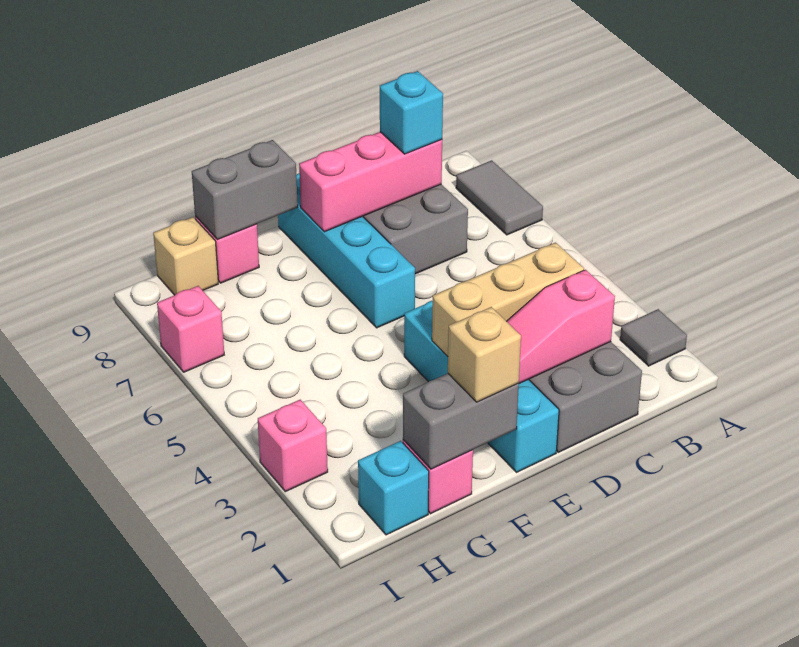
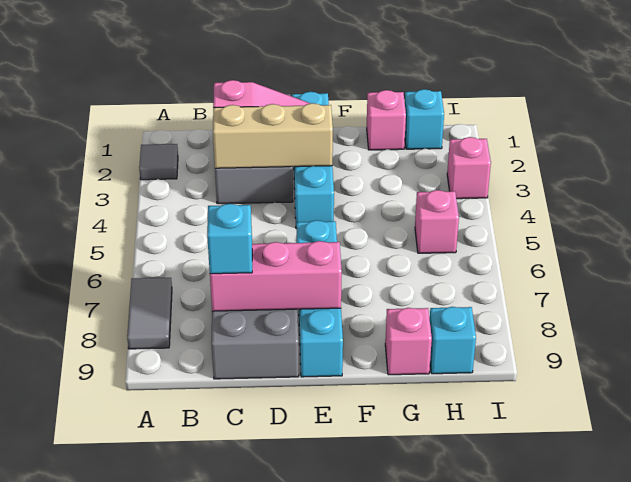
grey 1x2 brick [403,373,519,469] -> none
tan 1x1 brick [448,307,521,402] -> none
grey 1x2 brick [192,140,298,240] -> none
tan 1x1 brick [153,217,218,295] -> cyan 1x1 brick [430,307,476,374]
pink 1x1 brick [157,286,224,372] -> pink 1x1 brick moved to [415,190,459,253]

